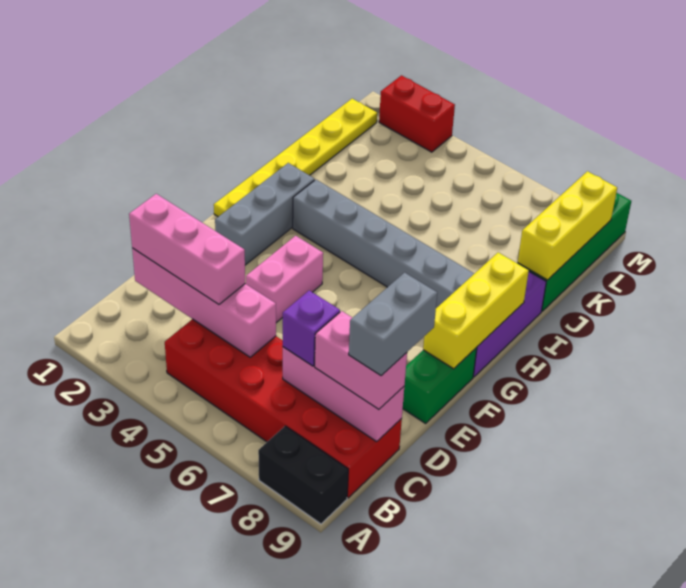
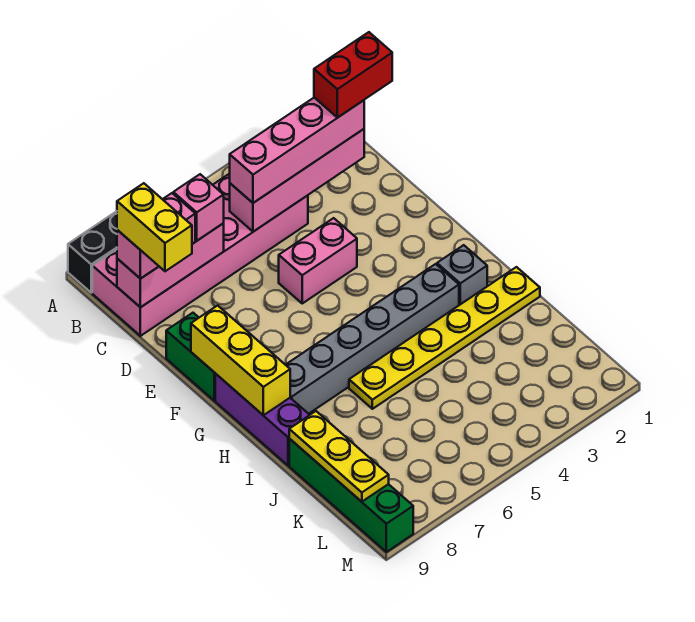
red 2x6 brick [165,319,402,498] -> pink 2x6 brick [92,174,308,336]
pink 1x3 brick [129,194,245,304] -> pink 1x4 brick [230,98,364,203]
purple 1x1 brick [283,290,340,366] -> pink 1x1 brick [173,174,224,241]
grey 1x2 brick [349,273,437,376] -> yellow 1x2 brick [117,183,192,271]
pink 1x2 brick [246,236,323,323] -> pink 1x2 brick turned to [279,218,357,303]
grey 1x3 brick [215,163,315,265] -> grey 1x1 brick [437,245,487,305]
yellow 1x6 plate [214,99,377,217] -> yellow 1x6 plate turned to [349,267,540,409]
yellow 1x3 brick [518,171,617,280] -> yellow 1x3 plate [289,411,389,502]
red 1x2 brick [379,75,455,152] -> red 1x2 brick moved to [314,32,392,118]

